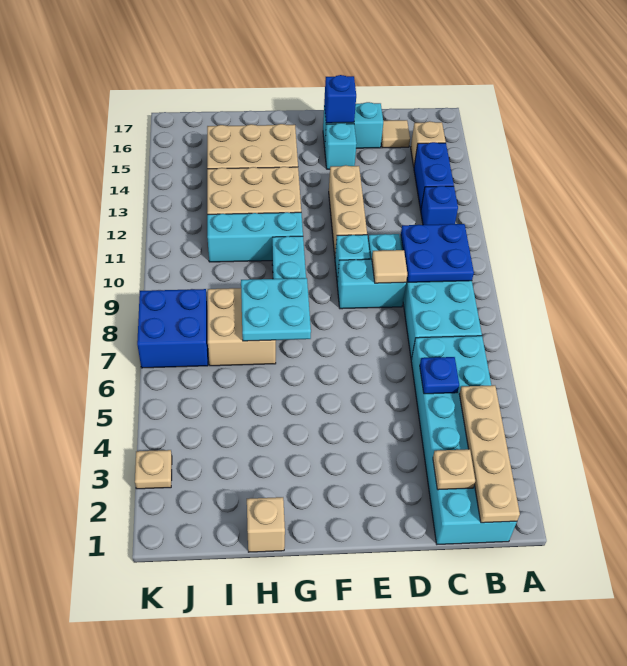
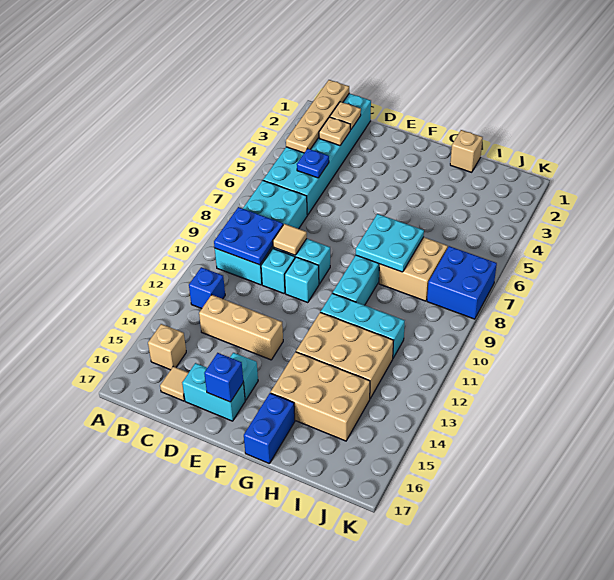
blue 1x2 brick [414,142,454,210] -> blue 1x2 brick moved to [244,393,295,463]
tan 1x3 brick [329,165,367,255] -> tan 1x3 brick turned to [199,295,283,360]
tan 1x1 plate [135,450,172,489] -> tan 1x1 plate moved to [319,117,350,146]

